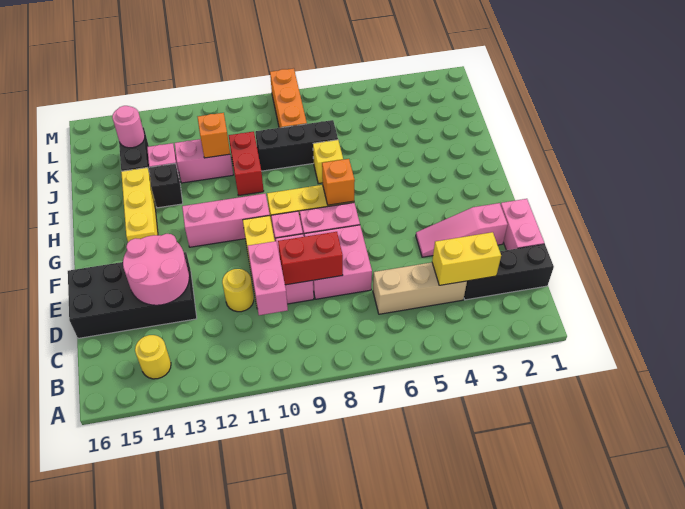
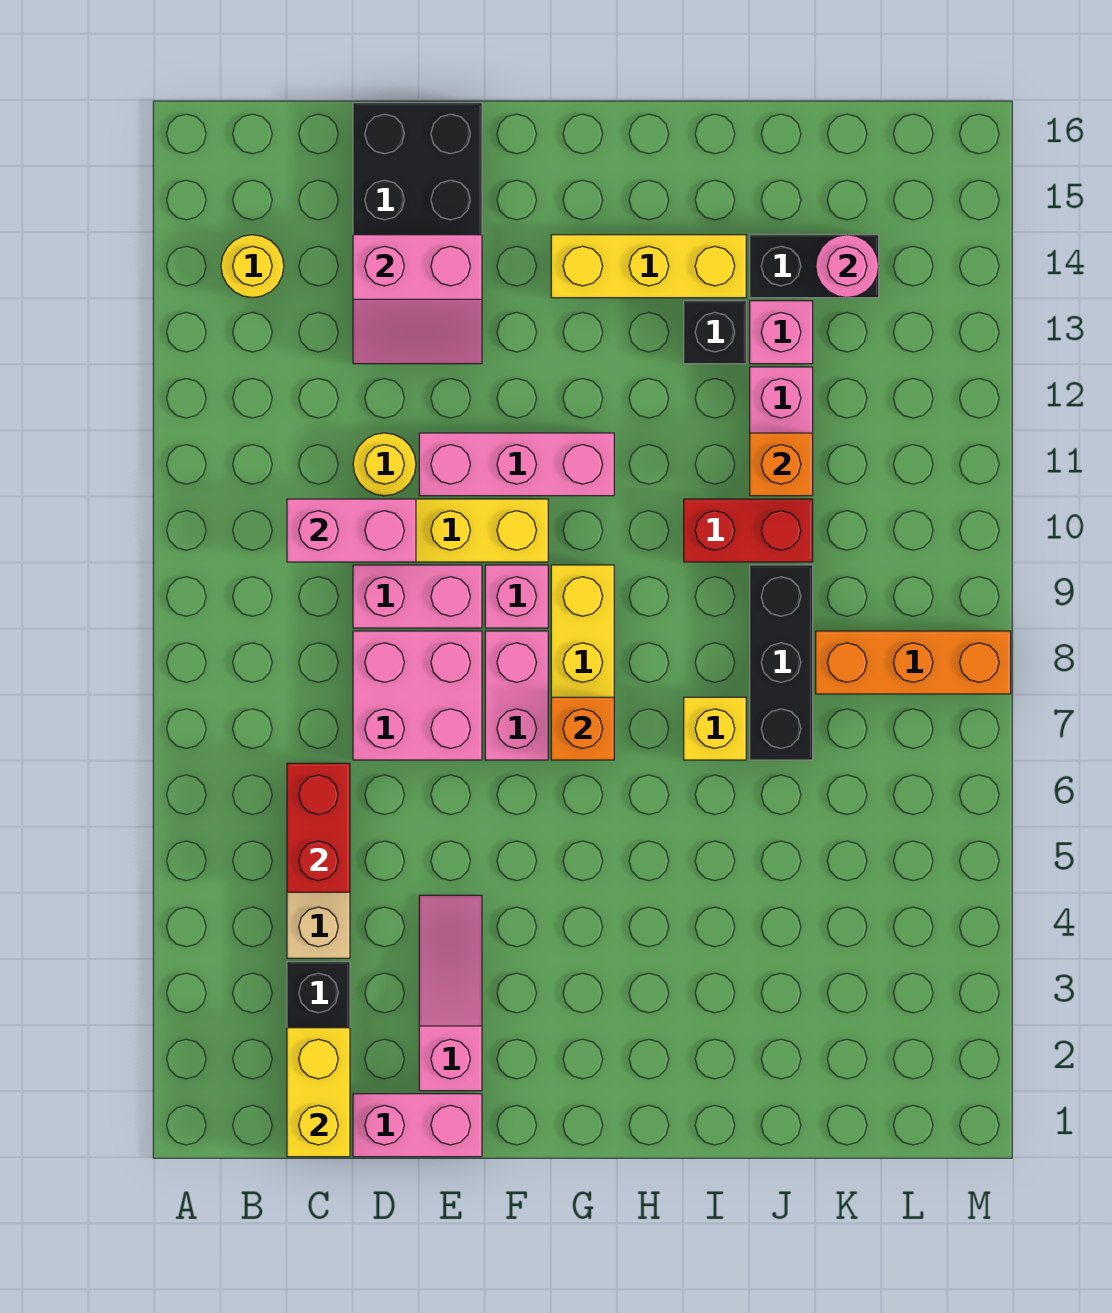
yellow 1x2 brick [432,232,501,285] -> yellow 1x2 brick moved to [287,1028,350,1157]
red 1x2 brick [278,232,343,285] -> red 1x2 brick moved to [287,763,350,892]
pink 2x2 round brick [123,234,189,305] -> pink 2x2 slope [353,235,482,364]
pink 1x3 brick [182,194,270,247] -> pink 1x3 brick turned to [419,433,614,496]

